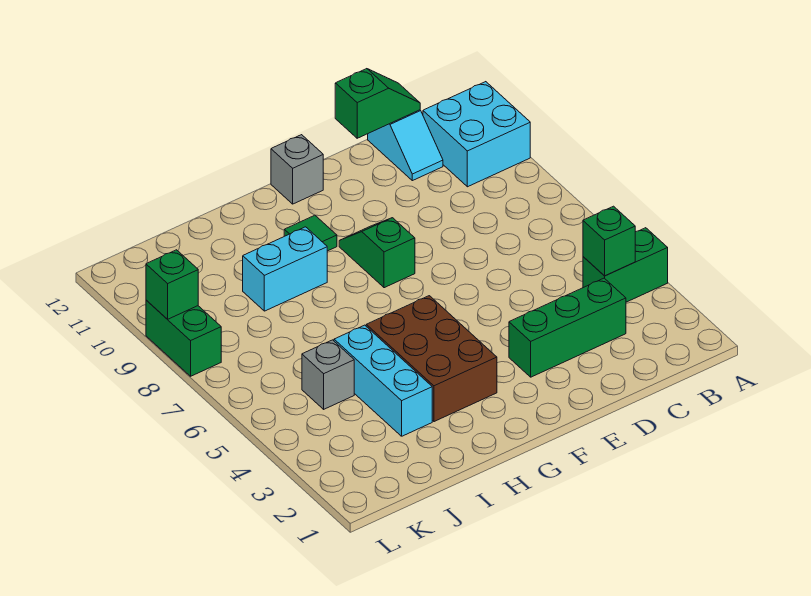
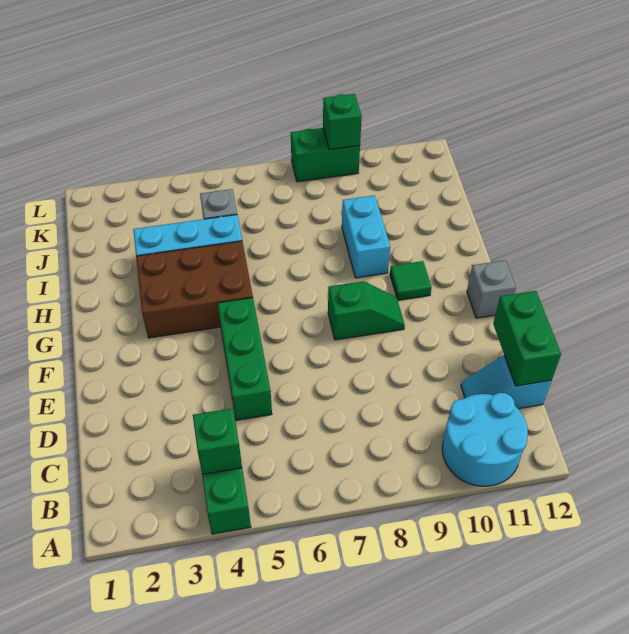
cyan 2x2 brick [423,82,530,187] -> cyan 2x2 round brick [442,393,528,486]
green 1x3 brick [509,278,626,377] -> green 1x3 brick moved to [218,298,272,420]
green 1x2 slope [335,69,420,138] -> green 1x2 brick [493,291,561,386]

